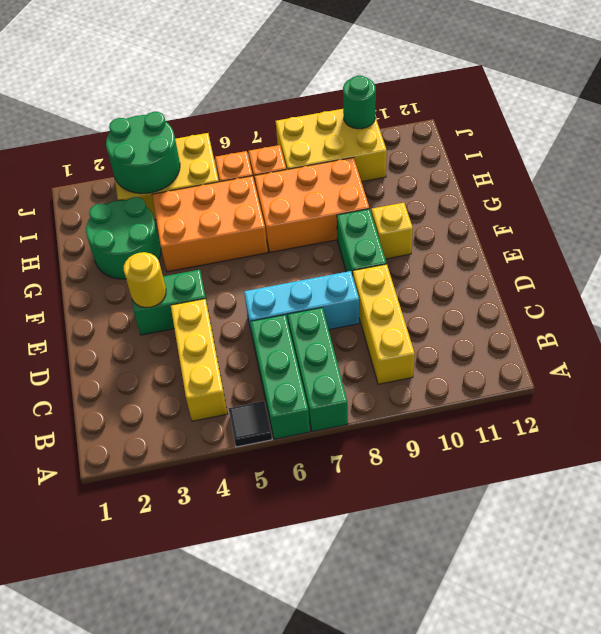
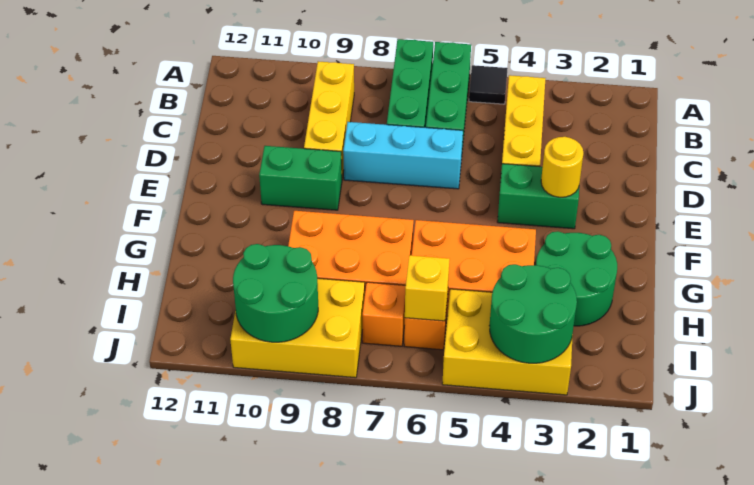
green 1x2 brick [337,209,386,276] -> green 1x2 brick turned to [259,146,342,210]
yellow 1x1 brick [371,203,413,259] -> yellow 1x1 brick moved to [405,255,450,321]
green 1x1 round brick [343,76,376,129] -> green 2x2 round brick [233,244,318,342]

